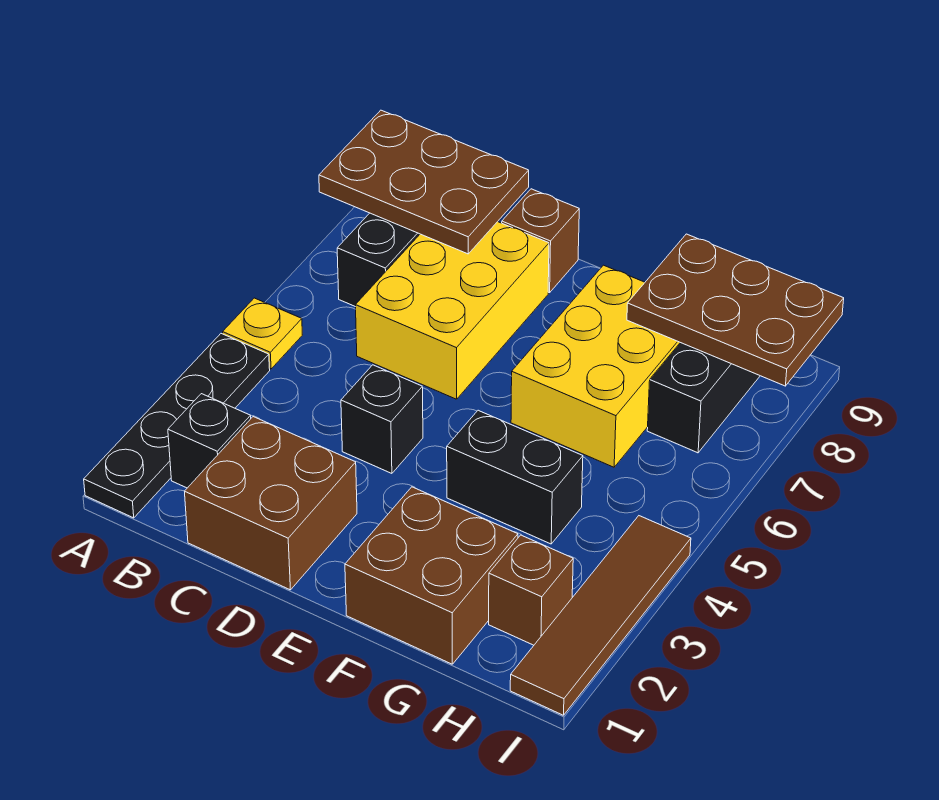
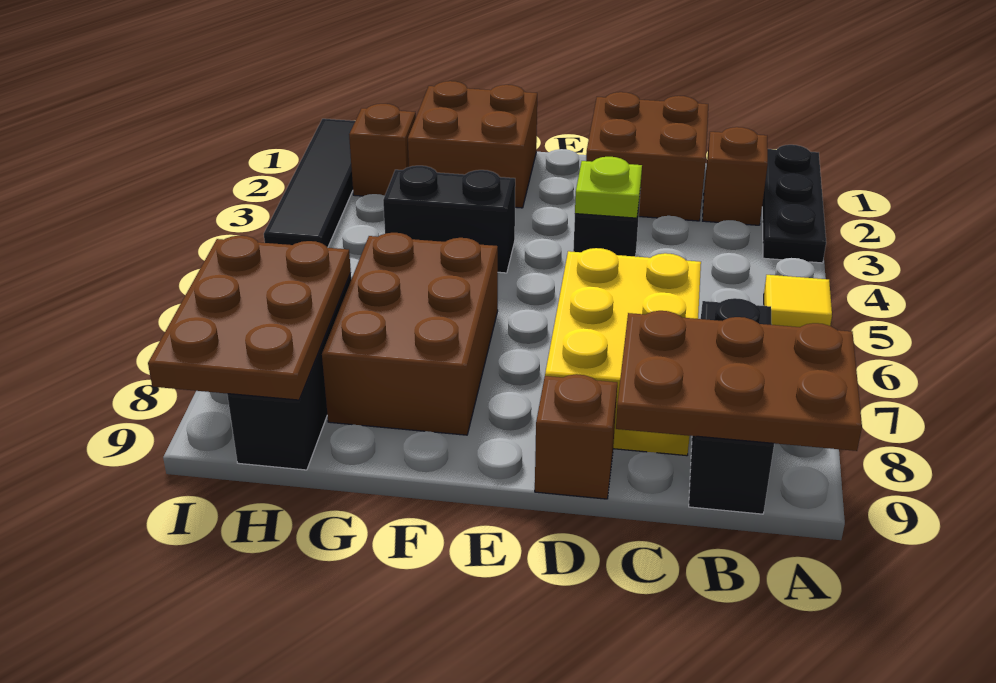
black 1x4 plate [84,334,270,518] -> black 1x3 plate [762,145,826,263]
yellow 1x1 plate [223,298,302,369] -> yellow 1x1 tile [764,275,832,327]
black 1x1 brick [168,394,251,488] -> brown 1x1 brick [703,127,768,225]
none -> lime 1x1 plate [575,157,642,218]
yellow 2x3 brick [511,265,680,467] -> brown 2x3 brick [322,233,498,435]
brown 2x3 plate [627,234,844,386] -> brown 2x3 plate turned to [148,236,351,400]
brown 1x4 tile [510,516,691,715] -> black 1x4 tile [264,119,355,248]

